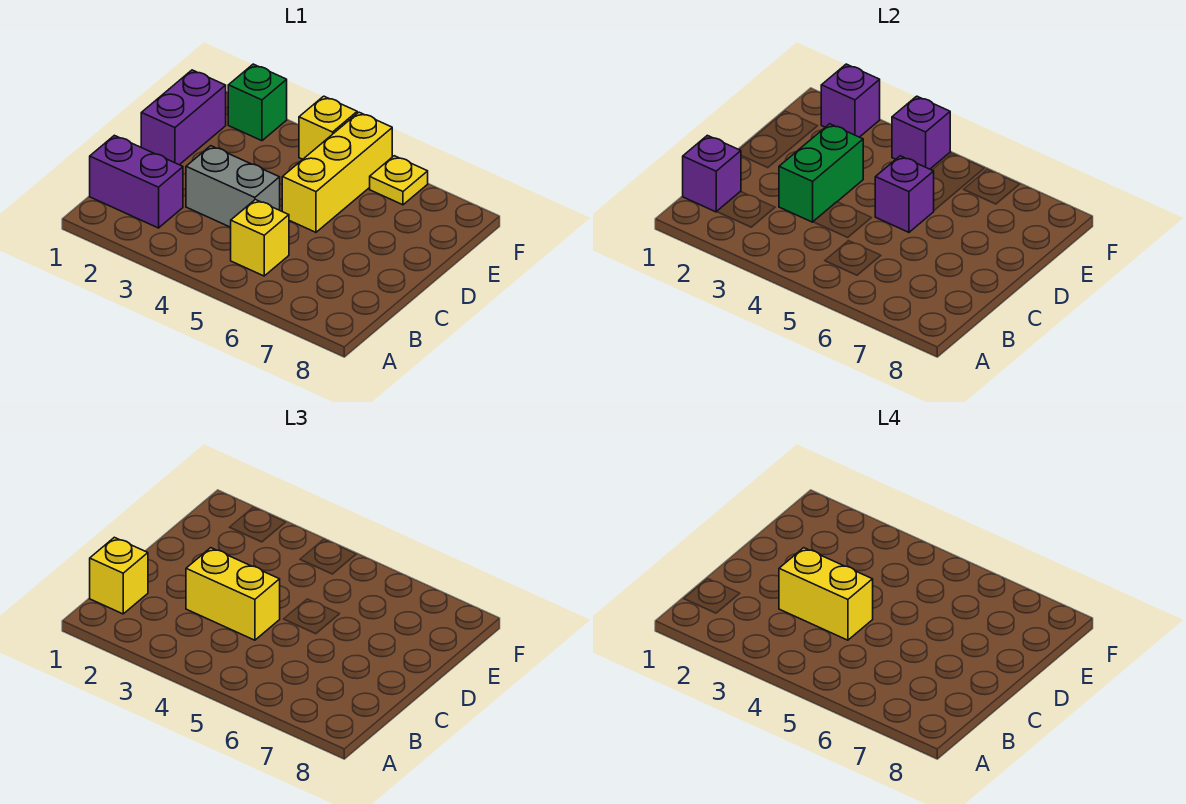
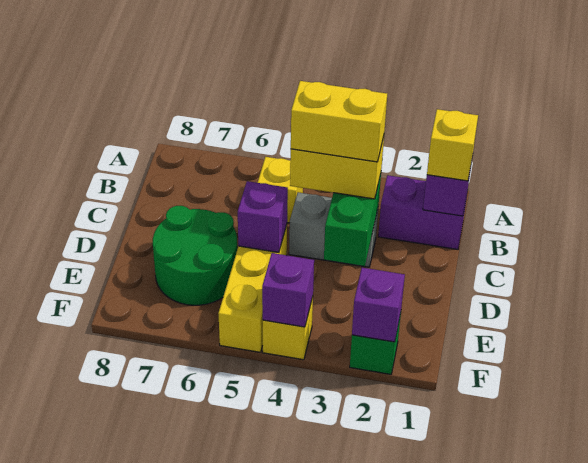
purple 1x2 brick [141,70,226,165] -> none
none -> green 2x2 round brick [153,206,237,305]
yellow 1x1 plate [370,156,428,205] -> none

